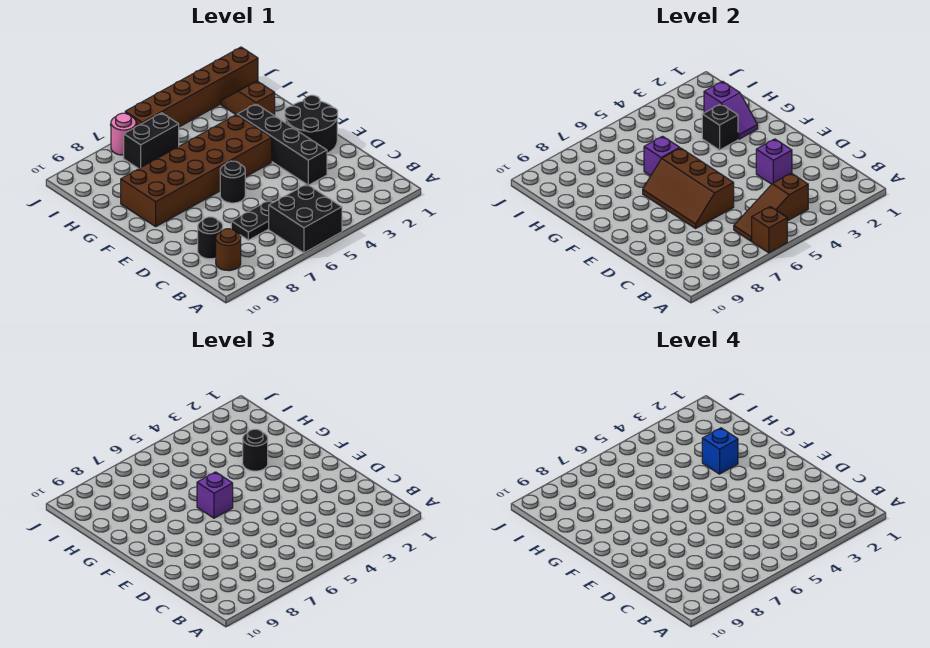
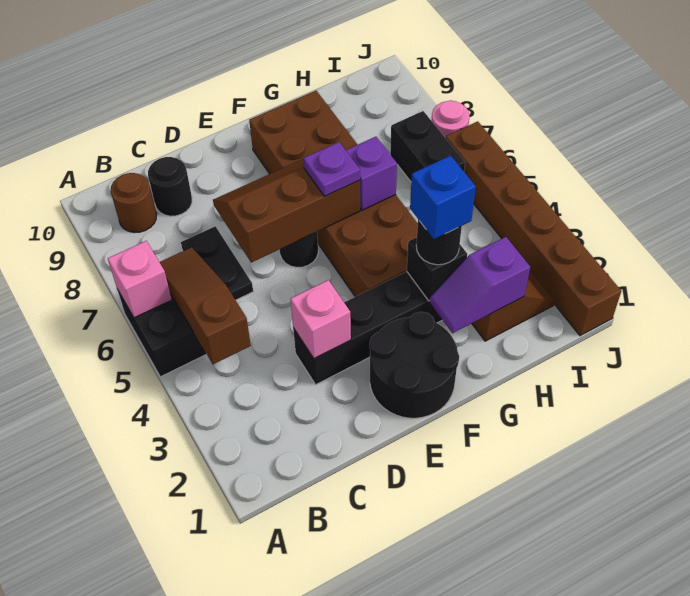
brown 1x1 brick [752,207,787,253] -> pink 1x1 brick [108,241,172,318]
purple 1x1 brick [756,139,792,184] -> pink 1x1 brick [291,280,351,358]
purple 1x1 brick [197,472,233,518] -> purple 1x1 plate [304,142,360,196]

